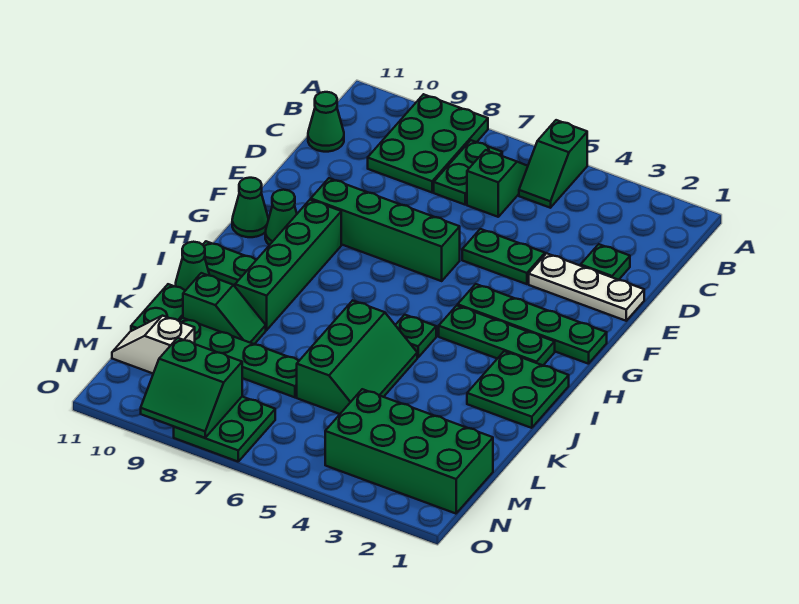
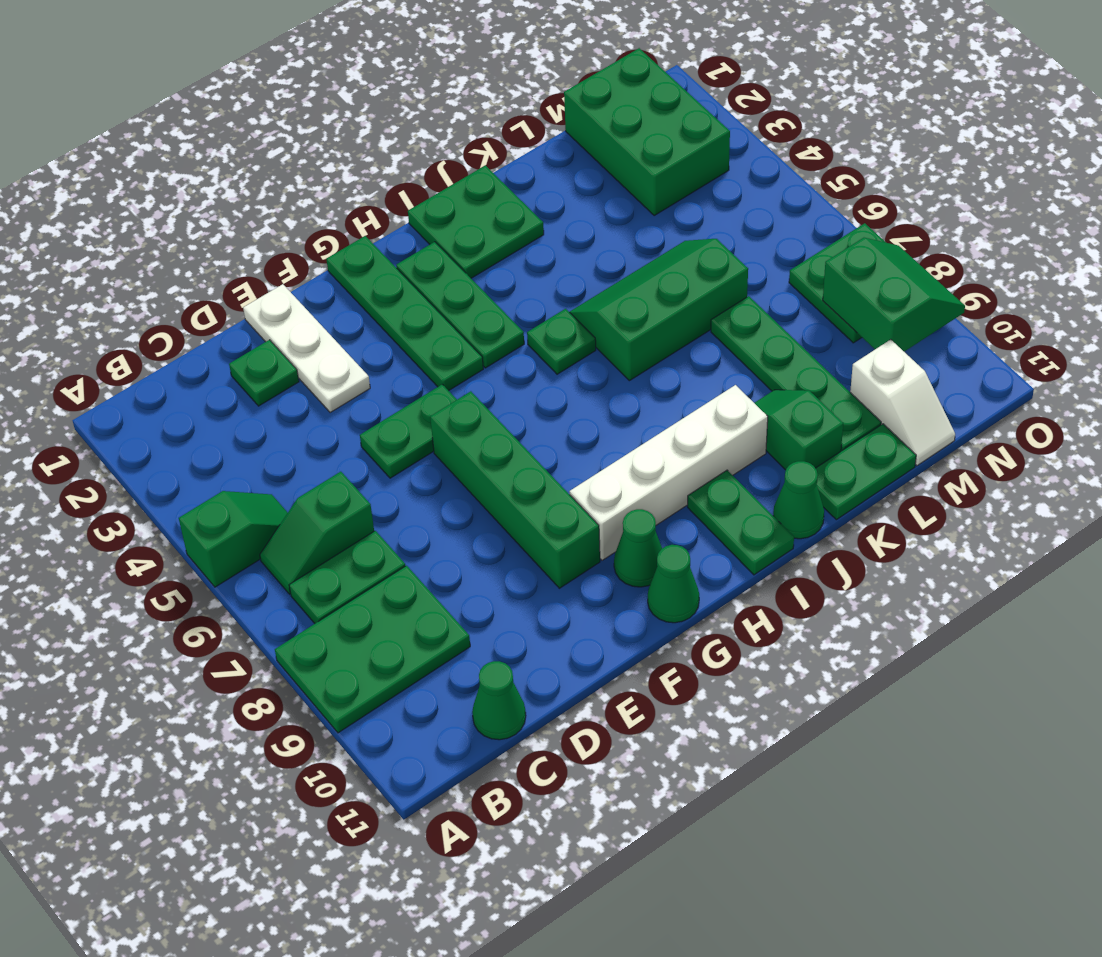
green 1x2 plate [462,229,545,284] -> green 1x2 plate turned to [360,384,457,478]
green 1x4 brick [235,200,341,330] -> white 1x4 brick [569,385,768,560]
green 2x4 brick [325,389,493,514] -> green 2x3 brick [564,48,730,215]

